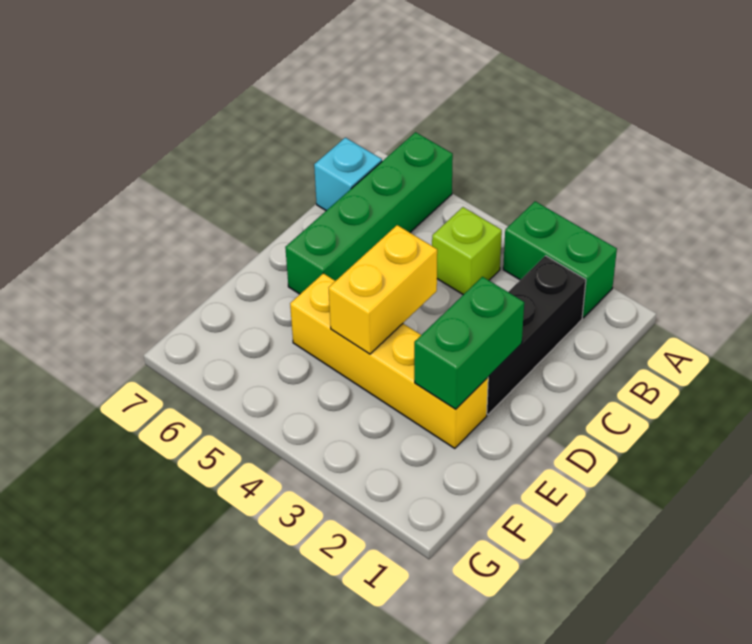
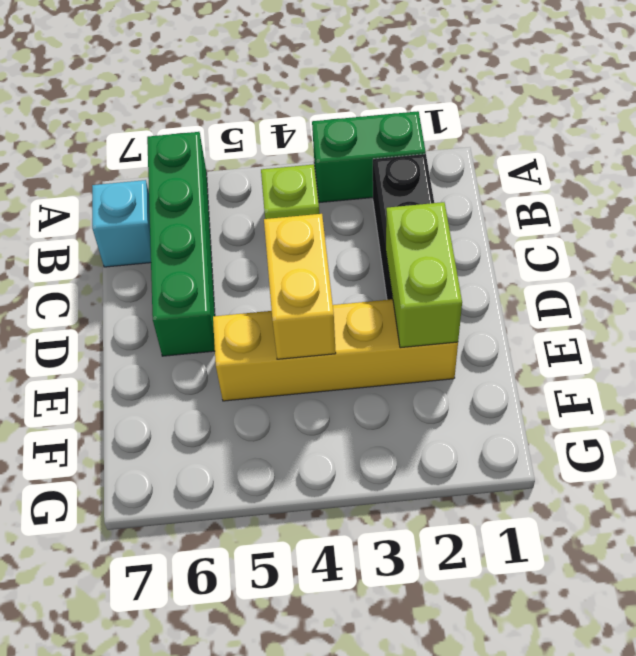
green 1x2 brick [414,277,524,409] -> lime 1x2 brick [386,202,462,348]

